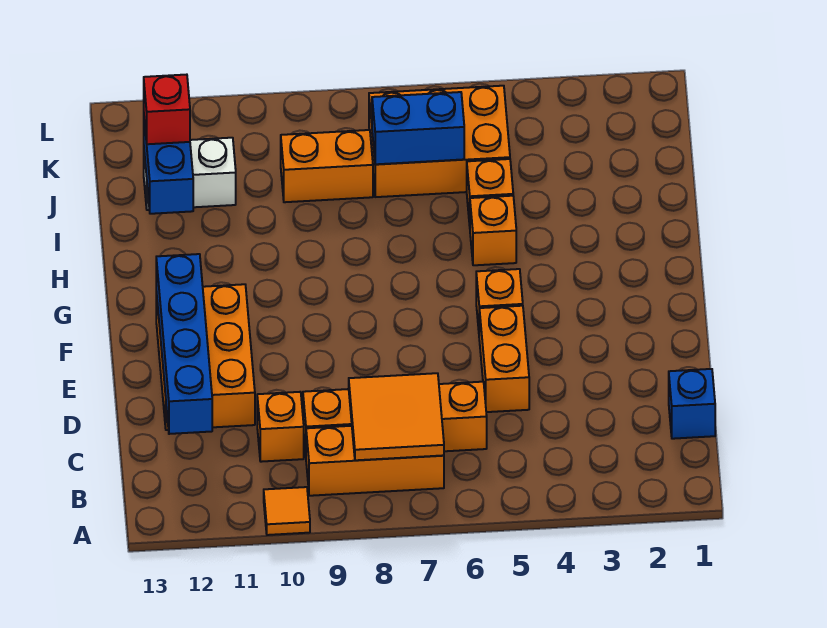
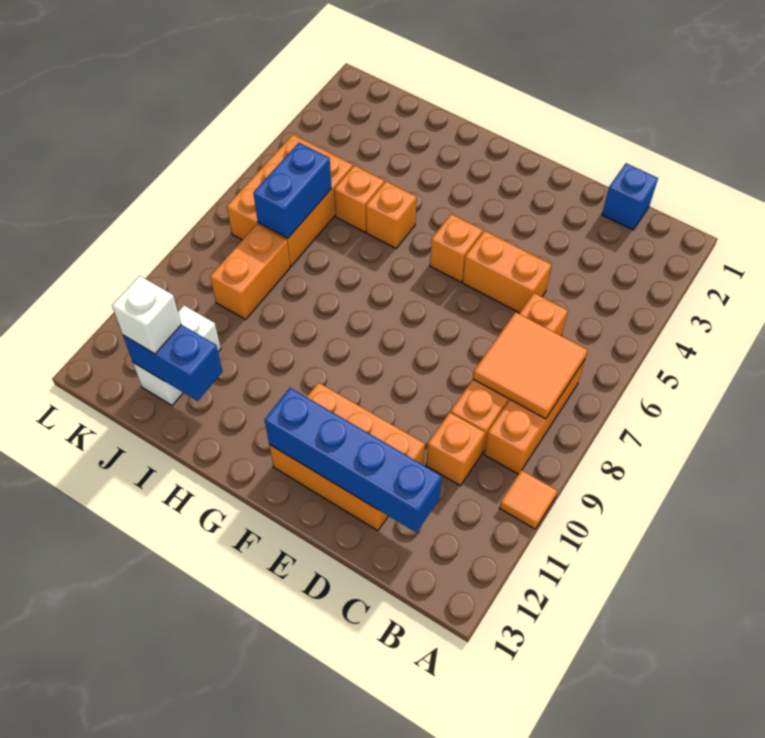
red 1x1 brick [144,75,190,144] -> white 1x1 brick [112,276,181,354]

